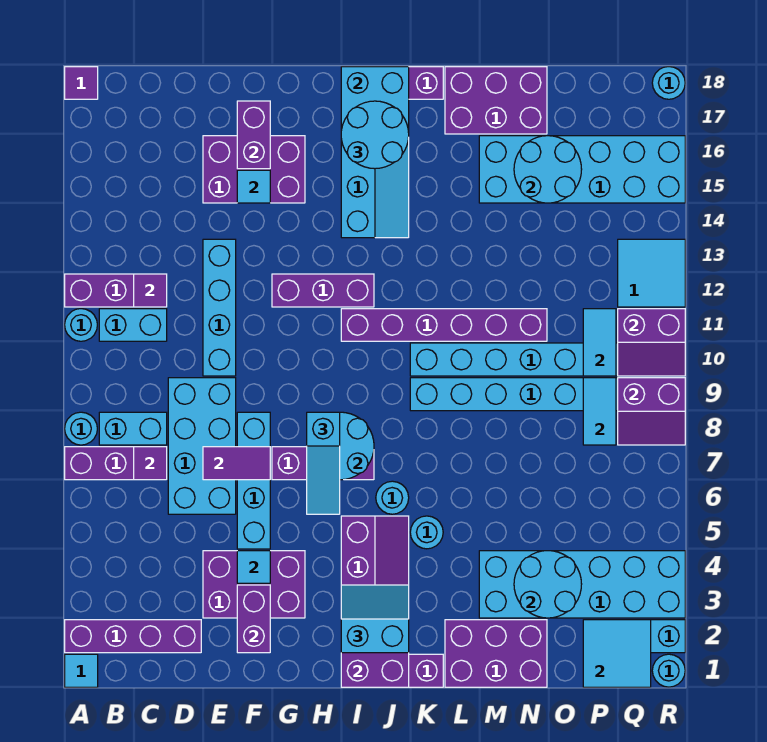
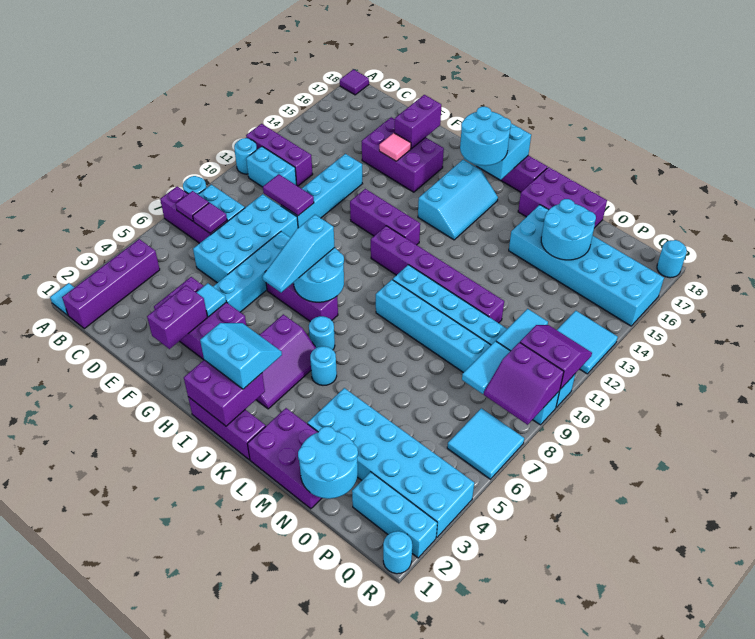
purple 1x4 brick [65,620,201,653] -> purple 1x4 brick turned to [62,239,160,329]
purple 1x1 tile [134,274,167,307] -> purple 1x1 tile moved to [176,191,209,221]
purple 1x2 tile [203,447,270,480] -> purple 1x2 tile moved to [263,174,314,216]
cyan 1x1 tile [237,170,270,203] -> pink 1x1 tile [379,133,411,161]
cyan 2x2 round brick [514,551,582,618] -> cyan 2x2 round brick moved to [298,427,358,499]
cyan 2x2 tile [583,620,651,687] -> cyan 2x2 tile moved to [447,408,524,479]
purple 2x2 slope [618,309,685,376] -> purple 2x2 slope turned to [520,325,592,389]

